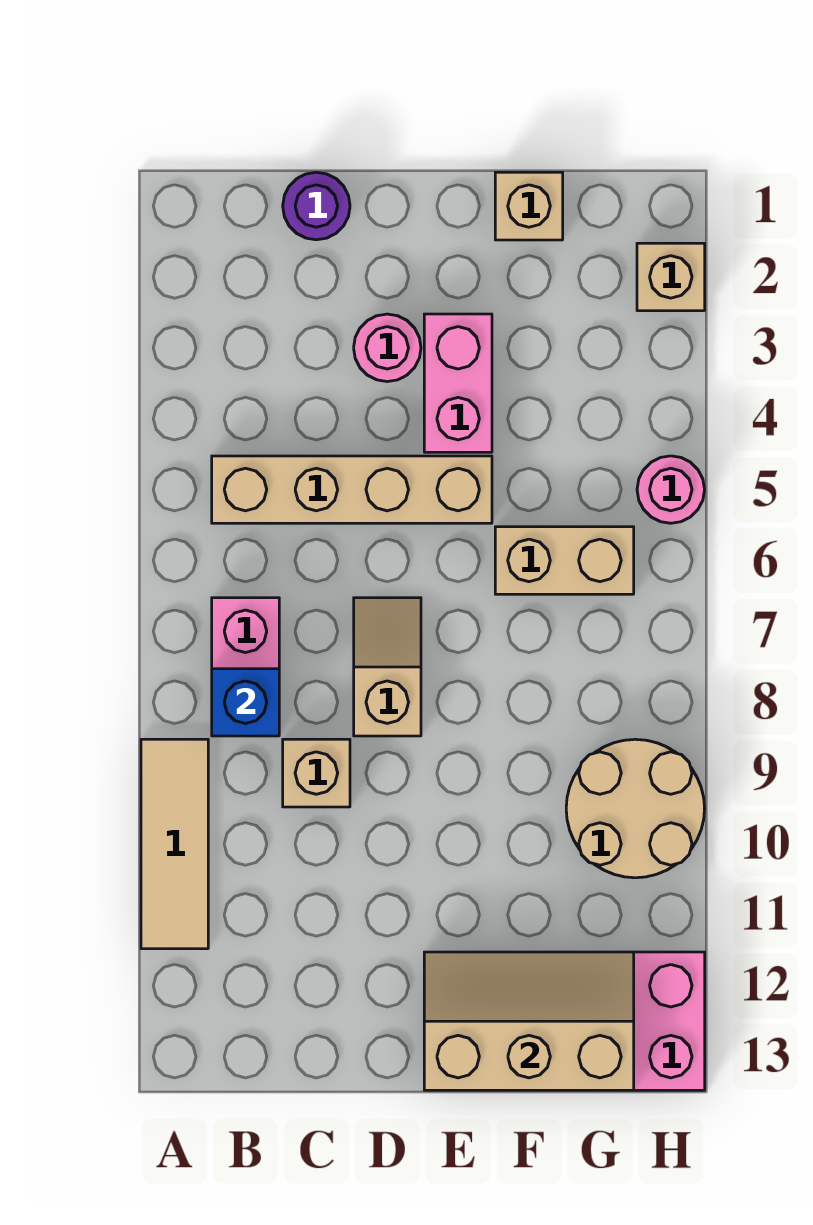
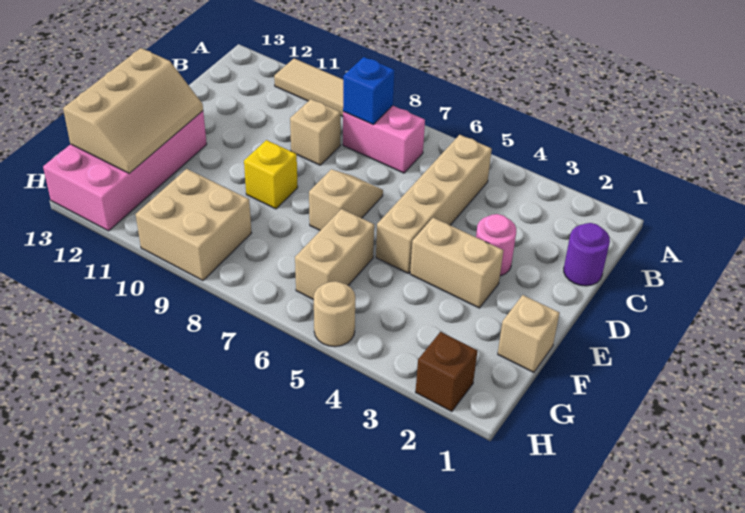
tan 1x2 slope [354,598,421,736] -> tan 1x2 slope turned to [309,169,383,230]
pink 1x2 brick [424,314,492,452] -> tan 1x2 brick [410,218,503,308]
none -> yellow 1x1 brick [244,140,298,209]
tan 2x2 round brick [566,739,705,878] -> tan 2x2 brick [136,169,251,280]
tan 1x1 brick [637,243,705,311] -> brown 1x1 brick [416,332,477,411]
pink 1x1 round brick [637,456,705,523] -> tan 1x1 round brick [314,281,355,347]

